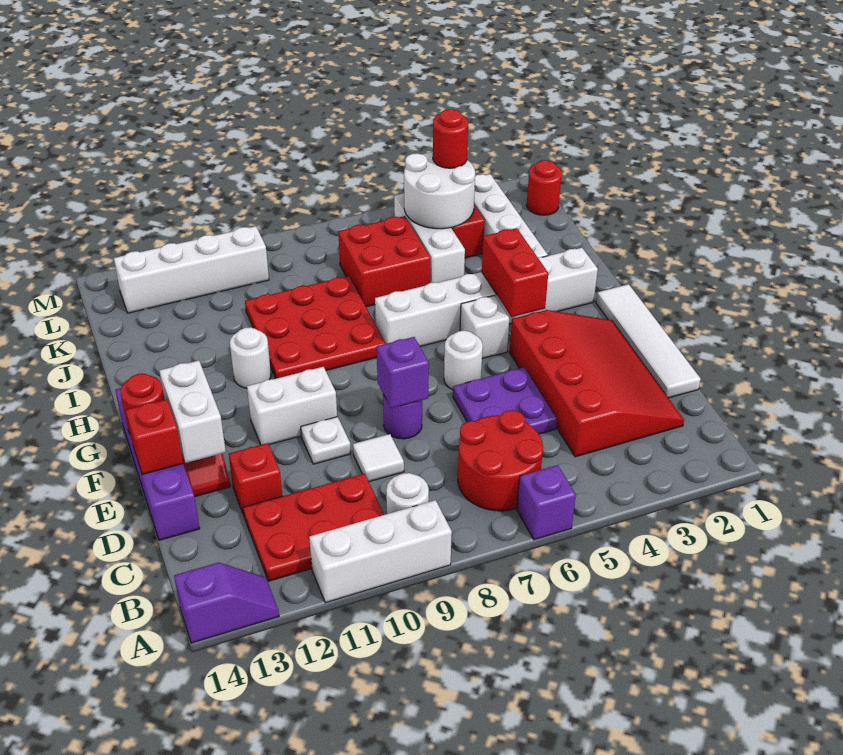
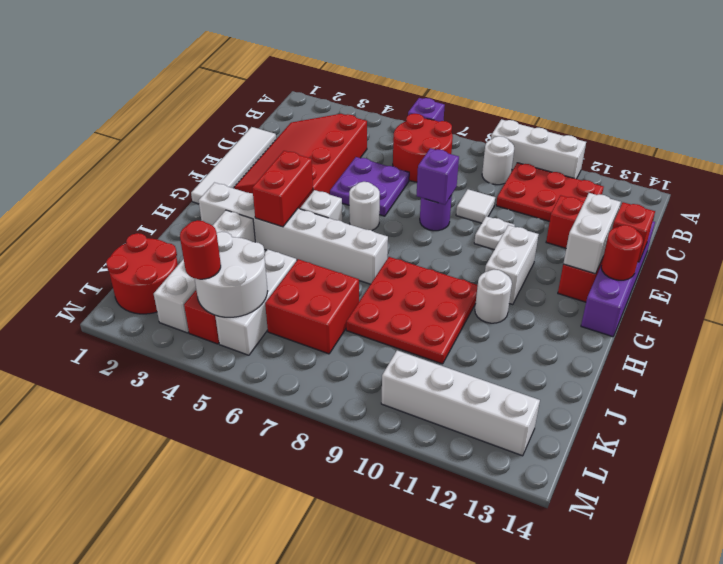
purple 1x2 slope [174,562,279,643] -> none
white 1x2 brick [247,367,337,445] -> white 1x2 brick turned to [485,225,539,305]
red 1x1 round brick [527,160,562,215] -> red 2x2 round brick [106,233,178,314]

